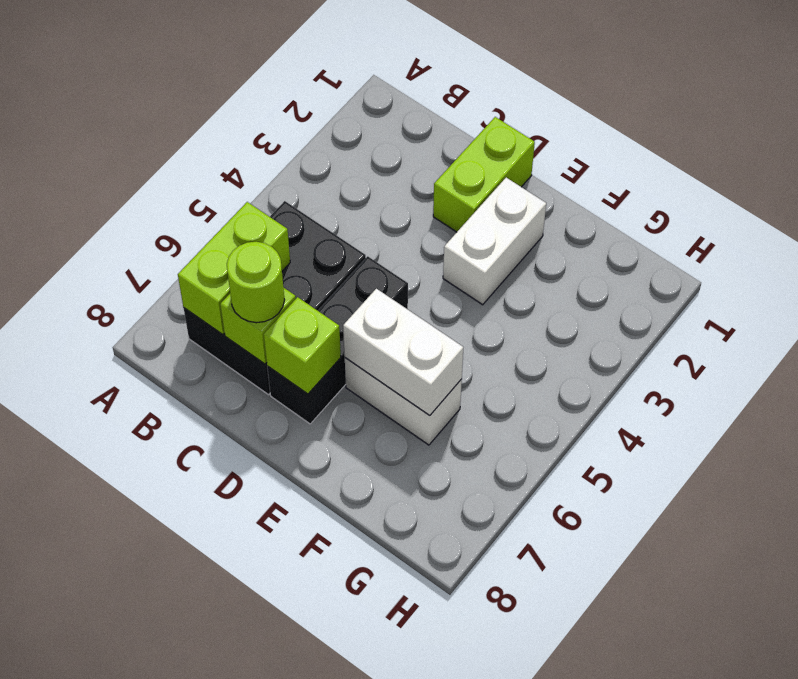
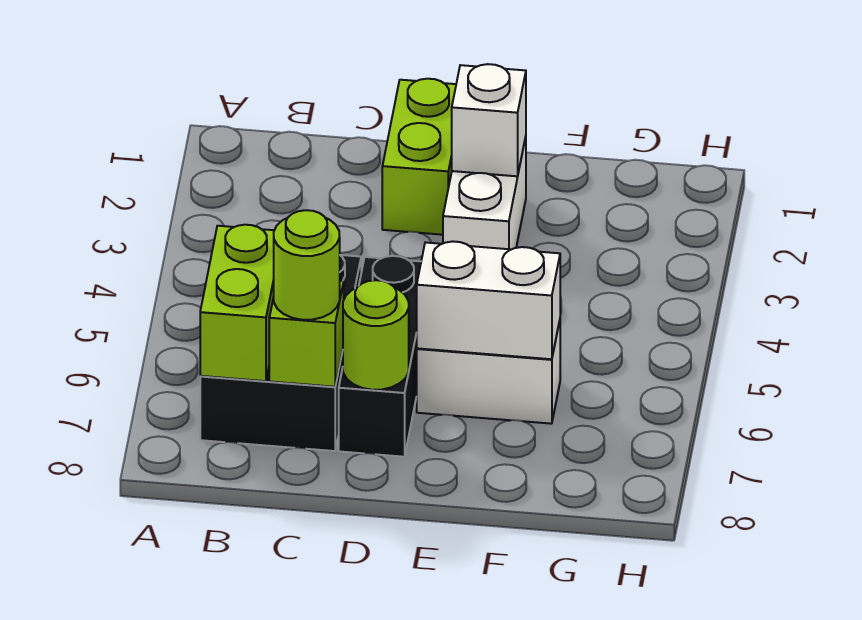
lime 1x1 brick [264,297,341,394] -> lime 1x1 round brick [343,280,409,390]
none -> white 1x1 brick [452,64,526,176]

